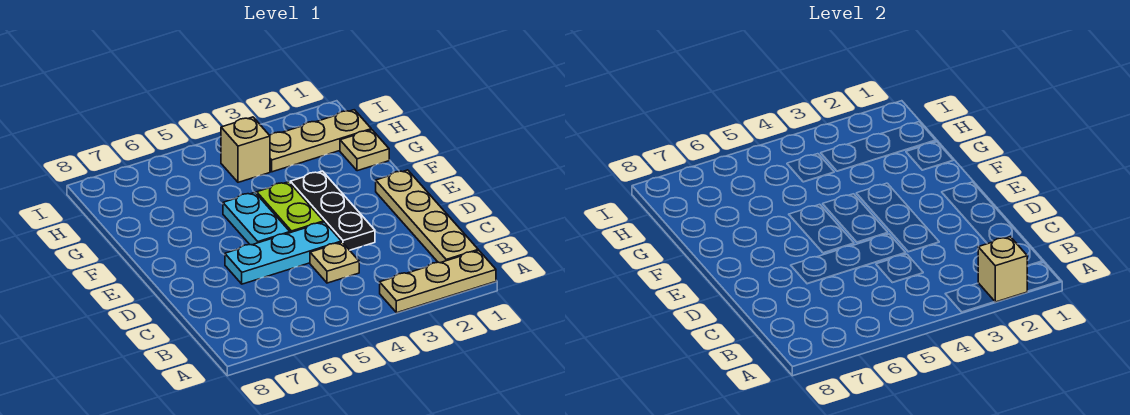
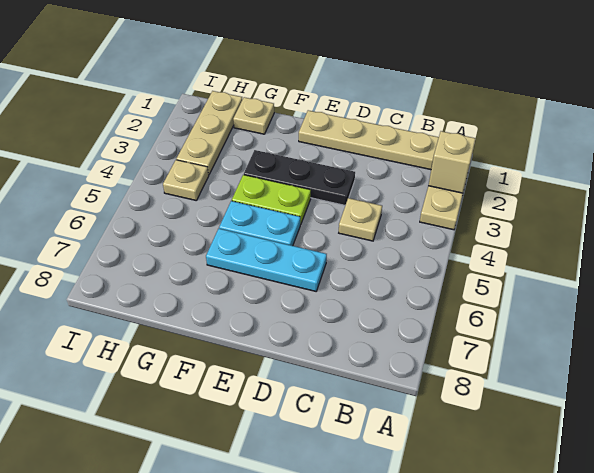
cyan 1x3 plate [225,222,341,284] -> cyan 1x3 plate turned to [206,229,327,291]
tan 1x1 brick [221,117,270,182] -> tan 1x1 plate [163,160,209,201]

